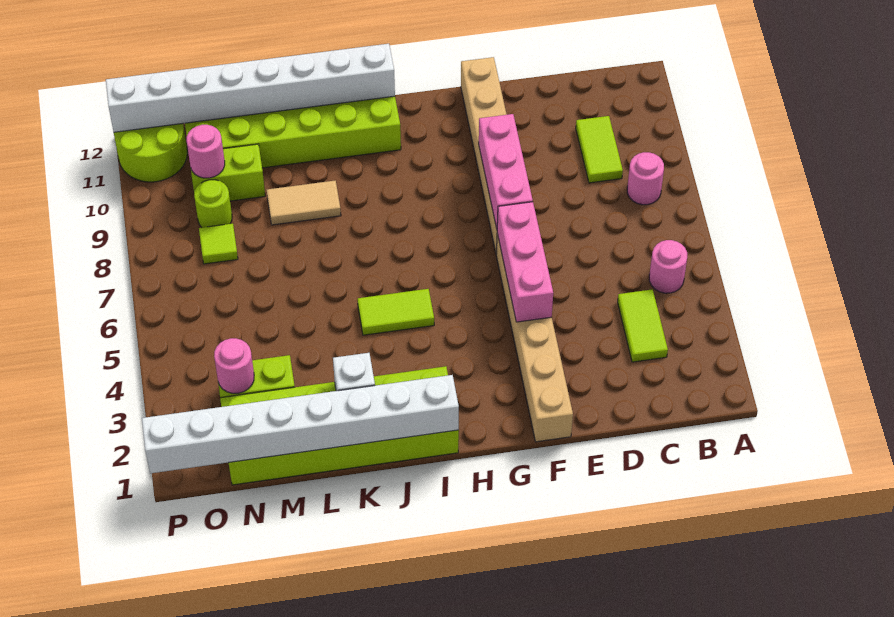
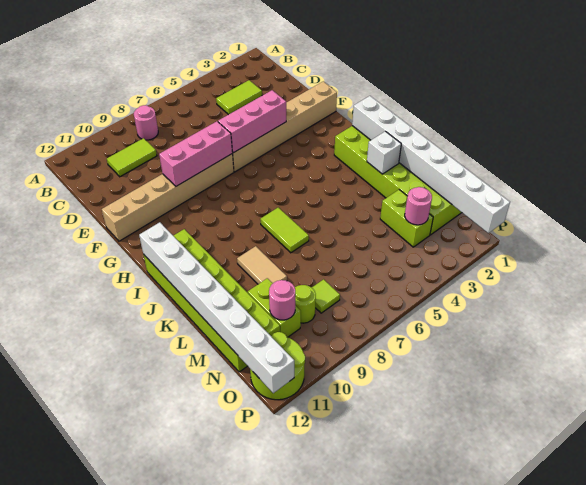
pink 1x1 round brick [649,240,687,293] -> none
lime 1x2 tile [358,289,434,335] -> lime 1x2 tile moved to [260,208,309,253]

